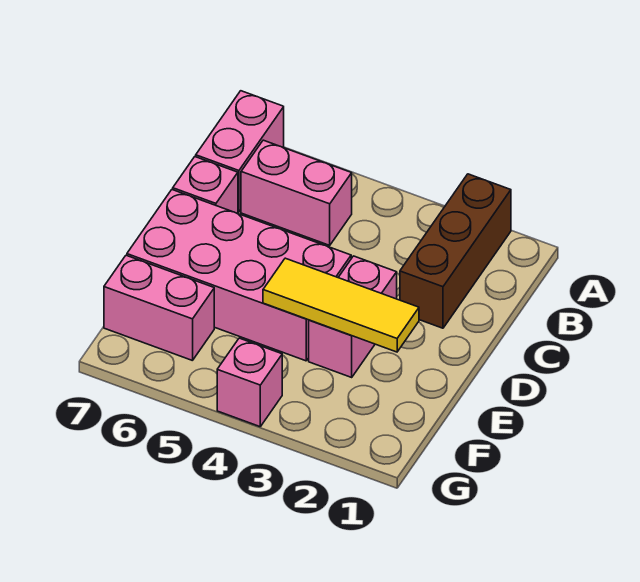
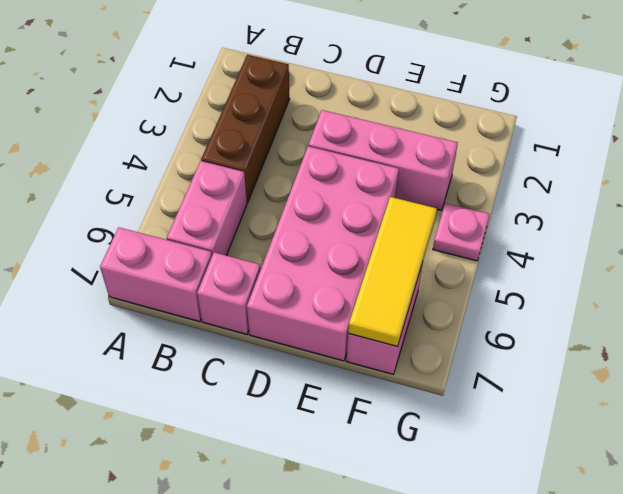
brown 1x3 brick [400,174,511,328] -> brown 1x3 brick turned to [201,55,290,203]
pink 1x2 brick [309,256,397,377] -> pink 1x3 brick [308,110,458,211]
yellow 1x3 tile [263,258,419,352] -> yellow 1x3 tile moved to [348,197,437,347]
pink 1x1 brick [217,338,282,427] -> pink 1x1 plate [433,203,490,261]

